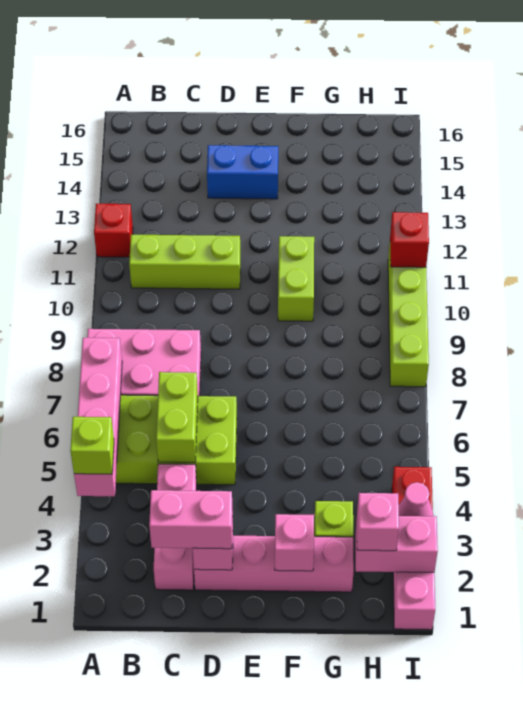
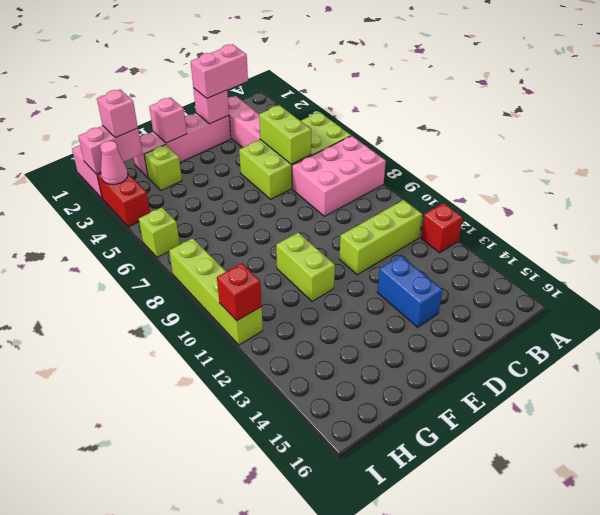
pink 1x4 brick [74,338,122,496] -> none
lime 1x1 brick [70,417,114,474] -> lime 1x1 brick moved to [139,207,180,257]
blue 1x2 brick [207,145,278,199] -> blue 1x2 brick turned to [377,256,443,327]

